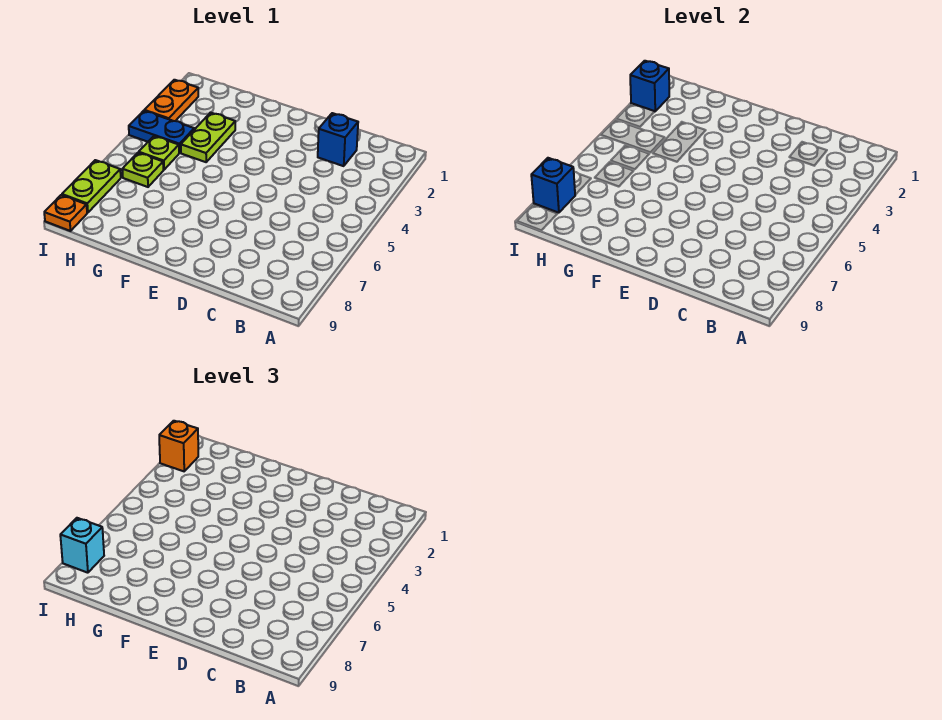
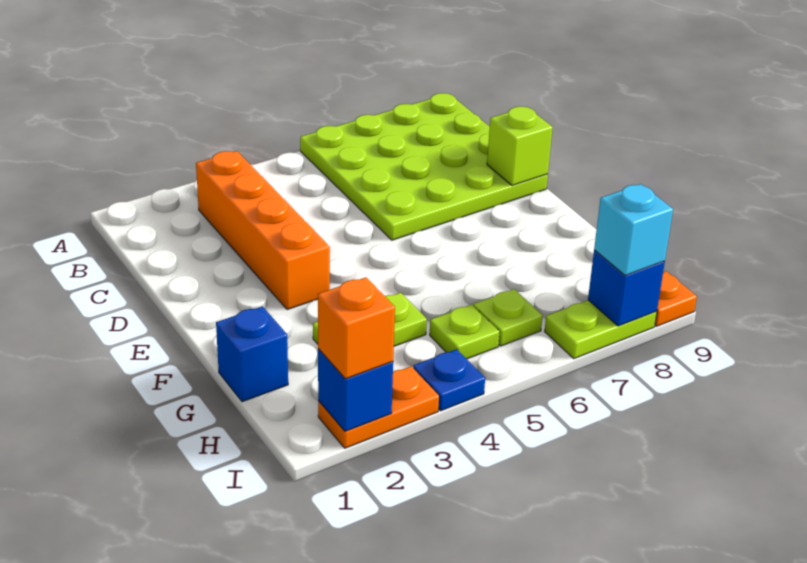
none -> lime 4x4 plate [300,93,548,240]
none -> orange 1x4 brick [196,151,330,310]
blue 1x1 brick [318,113,358,166] -> blue 1x1 brick moved to [216,306,288,402]
none -> lime 1x1 brick [487,107,553,185]
blue 1x2 plate [129,111,194,153] -> blue 1x1 plate [413,349,485,411]

